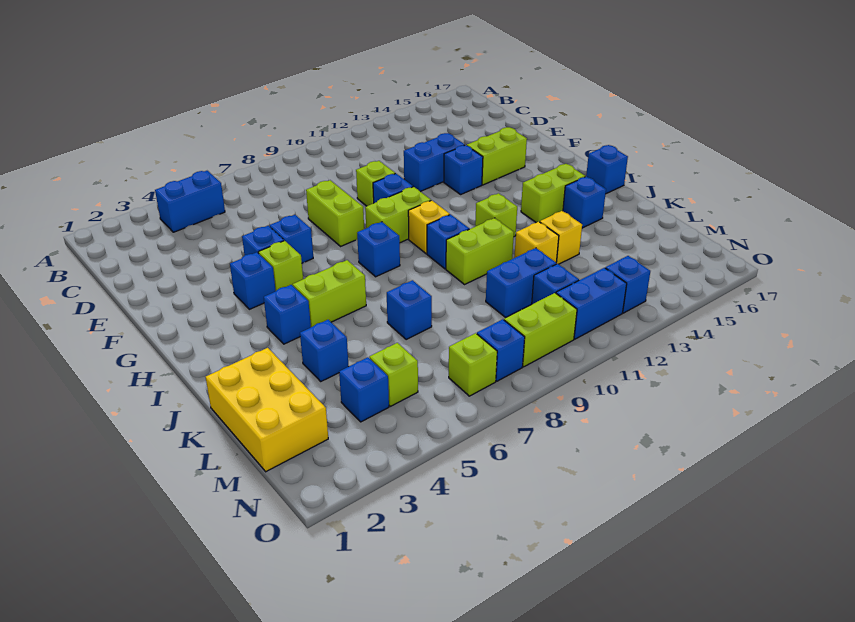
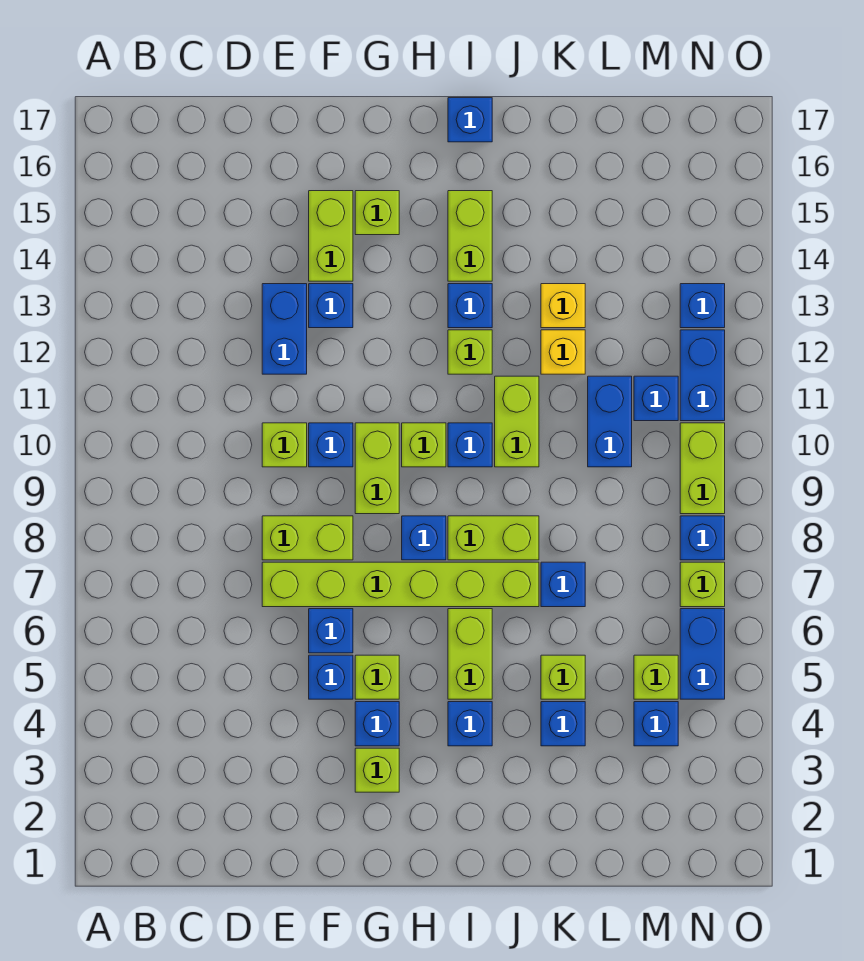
blue 1x2 brick [155,171,225,232] -> blue 1x2 brick moved to [680,609,725,699]
none -> lime 1x6 brick [262,562,539,607]
none -> lime 1x1 brick [355,748,399,792]
none -> lime 1x1 brick [355,191,399,235]
yellow 1x1 brick [408,200,450,254] -> lime 1x1 brick [402,423,446,467]
none -> lime 1x2 brick [448,516,539,560]
blue 1x1 brick [563,177,606,228] -> blue 1x1 brick moved to [448,284,492,328]
yellow 2x3 brick [206,348,328,472] -> none
none -> lime 1x1 brick [541,655,585,699]

